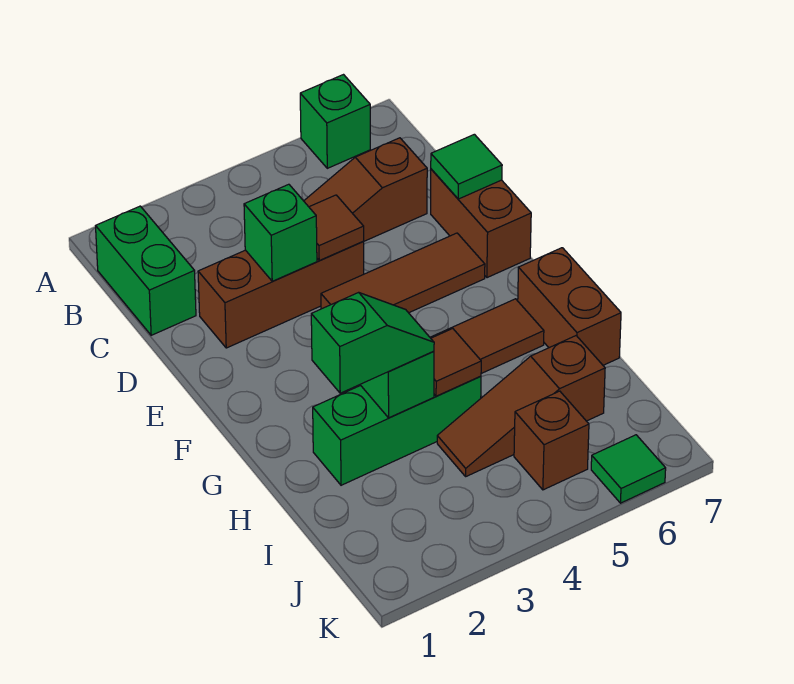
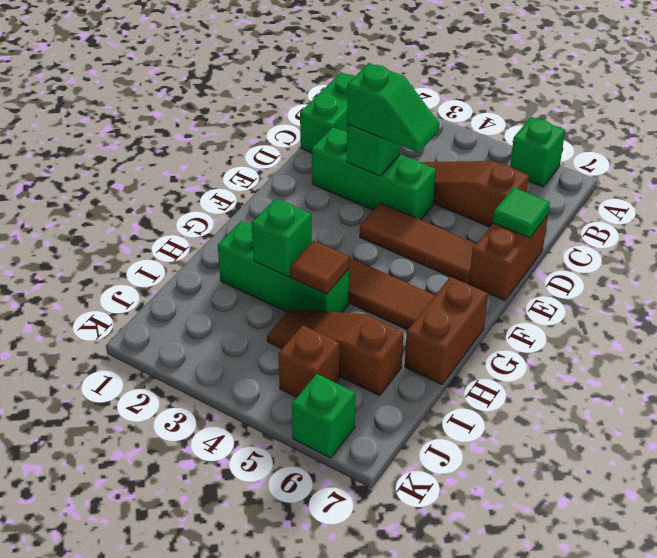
brown 1x3 brick [198,242,364,348] -> green 1x3 brick [312,127,436,220]
brown 1x1 tile [309,195,364,260] -> none
green 1x2 slope [311,292,434,393] -> green 1x2 slope moved to [347,63,439,153]
green 1x1 tile [591,435,666,503] -> green 1x1 brick [292,374,355,458]

